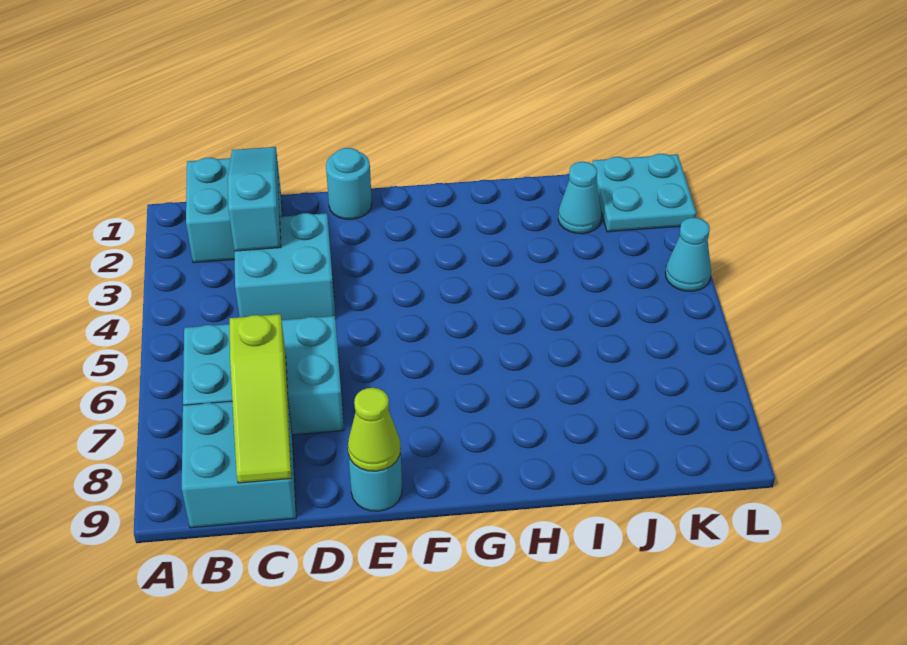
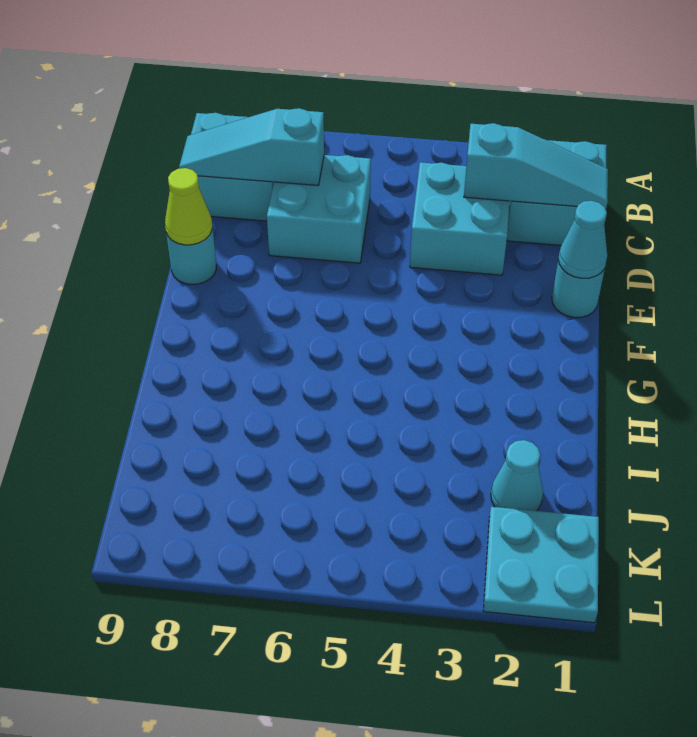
cyan 2x3 brick [183,316,344,435] -> cyan 2x2 brick [267,155,371,263]
lime 1x3 slope [230,314,291,483] -> cyan 1x3 slope [179,108,324,185]
cyan 1x1 cone [665,218,711,291] -> cyan 1x1 cone moved to [558,201,607,278]

